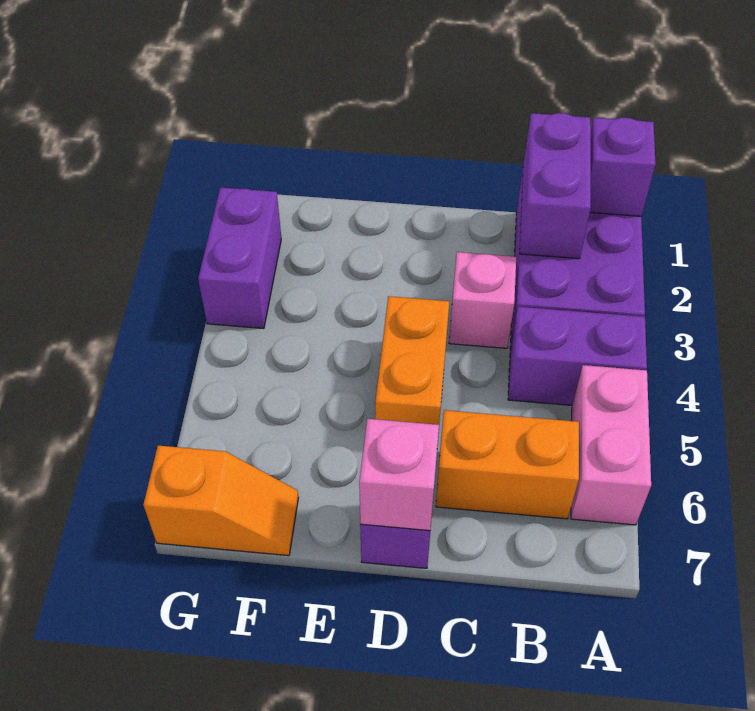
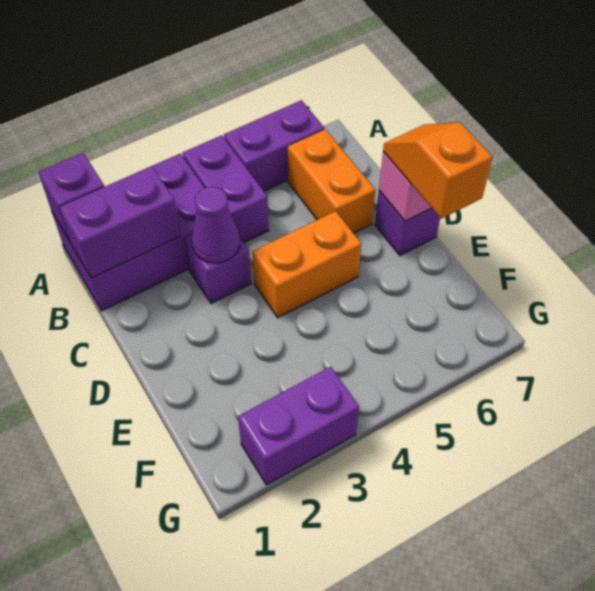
pink 1x2 brick [571,365,651,525] -> purple 1x2 brick [224,100,324,191]
pink 1x1 brick [449,252,516,348] -> purple 1x1 brick [184,234,251,304]
none -> purple 1x1 cone [192,187,240,263]
orange 1x2 slope [143,446,298,556] -> orange 1x2 slope moved to [383,122,493,219]

